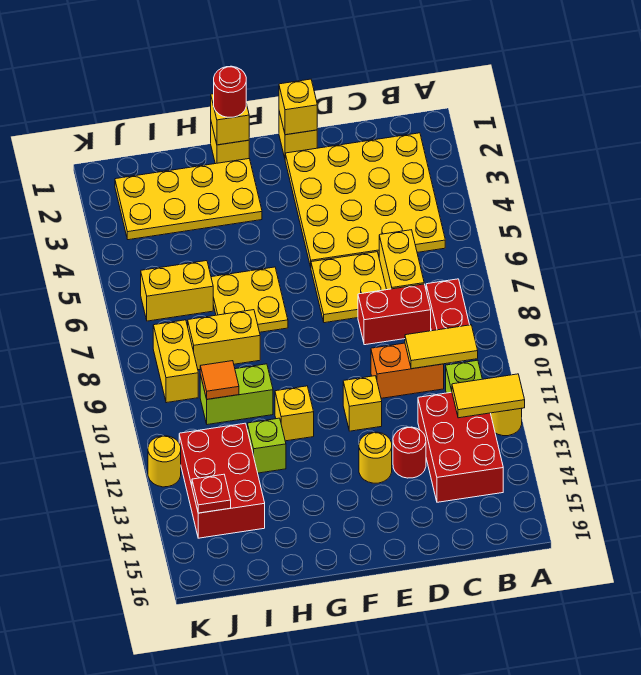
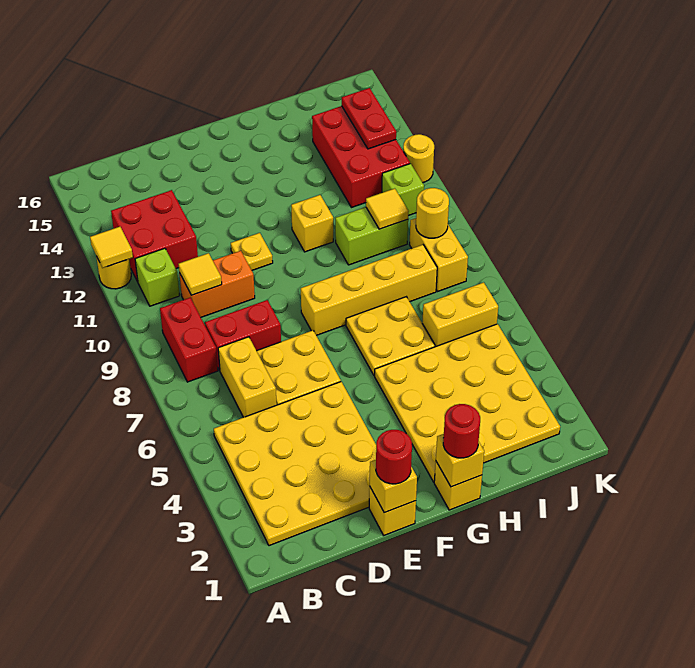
yellow 1x2 tile [452,374,525,418] -> yellow 1x1 tile [90,227,133,268]
yellow 1x2 tile [405,325,478,369] -> yellow 1x1 tile [179,253,222,295]
red 2x3 brick [418,392,503,502] -> red 2x2 brick [111,190,198,282]
red 1x1 round brick [393,427,426,478] -> red 1x1 round brick moved to [376,430,412,484]
yellow 1x1 brick [343,376,382,431] -> yellow 1x1 plate [231,233,273,270]
yellow 1x1 round brick [359,432,392,483] -> yellow 1x1 round brick moved to [416,188,449,238]
yellow 2x4 plate [115,159,262,240] -> yellow 4x4 plate [375,324,560,482]
yellow 1x2 brick [188,310,260,370] -> yellow 1x4 brick [301,245,437,335]
lime 1x1 brick [247,418,286,473] -> lime 1x1 brick moved to [382,164,424,216]
orange 1x1 tile [200,361,239,399] -> yellow 1x1 tile [366,188,409,229]
red 1x1 plate [192,474,231,513] -> red 1x2 plate [342,88,396,149]

